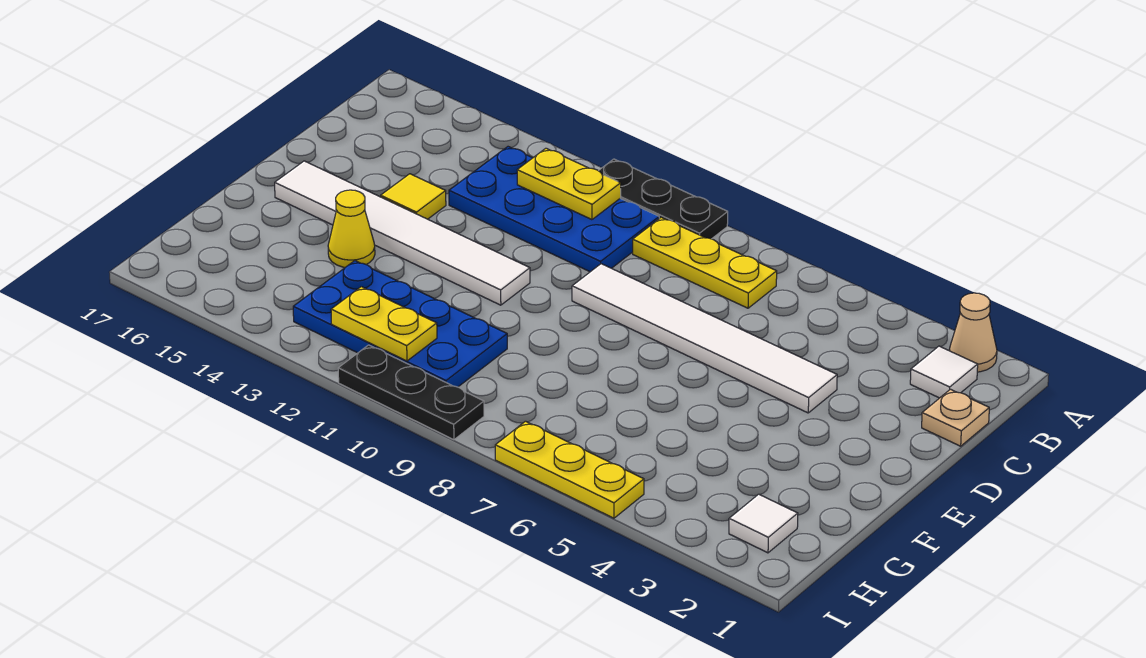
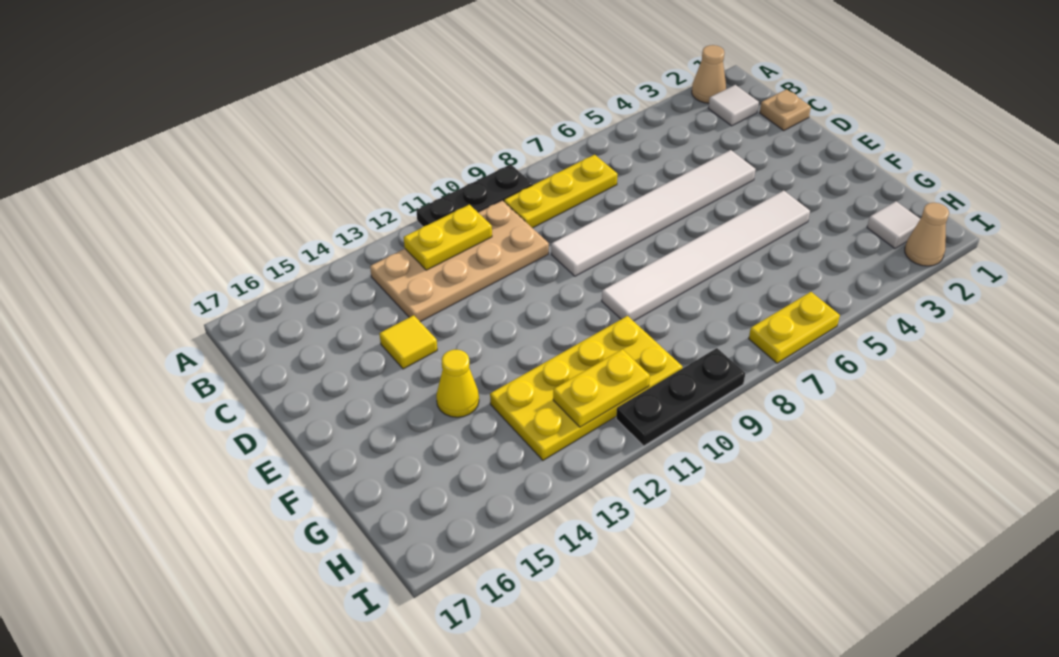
blue 2x4 plate [449,147,659,272] -> tan 2x4 plate [370,200,549,322]
white 1x6 tile [275,161,530,305] -> white 1x6 tile moved to [602,190,810,321]
blue 2x4 plate [293,261,507,387] -> yellow 2x4 plate [490,316,682,460]
none -> tan 1x1 cone [905,203,949,266]
yellow 1x3 plate [495,421,644,518] -> yellow 1x2 plate [749,292,840,363]

